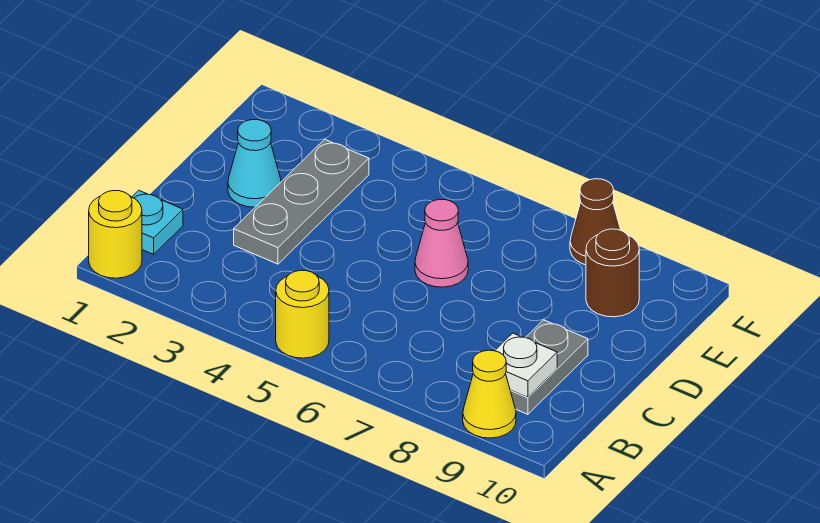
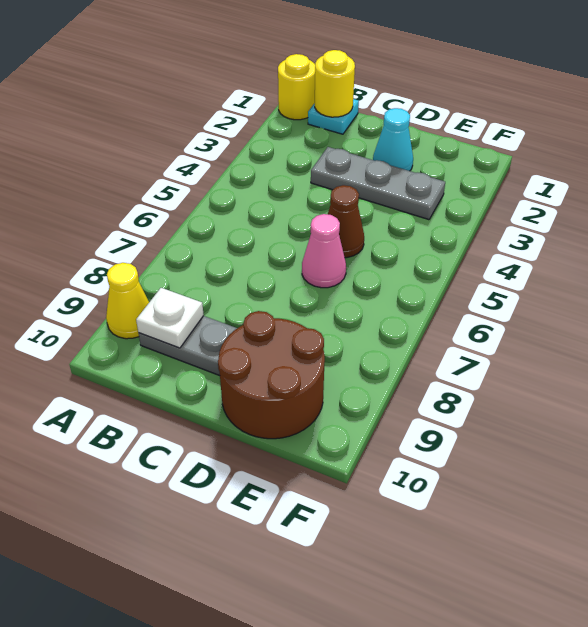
yellow 1x1 round brick [276,270,329,358] -> yellow 1x1 round brick moved to [315,50,355,117]
brown 1x1 round brick [586,229,639,317] -> brown 2x2 round brick [218,311,325,439]
brown 1x1 cone [570,179,621,265] -> brown 1x1 cone moved to [328,185,364,258]

